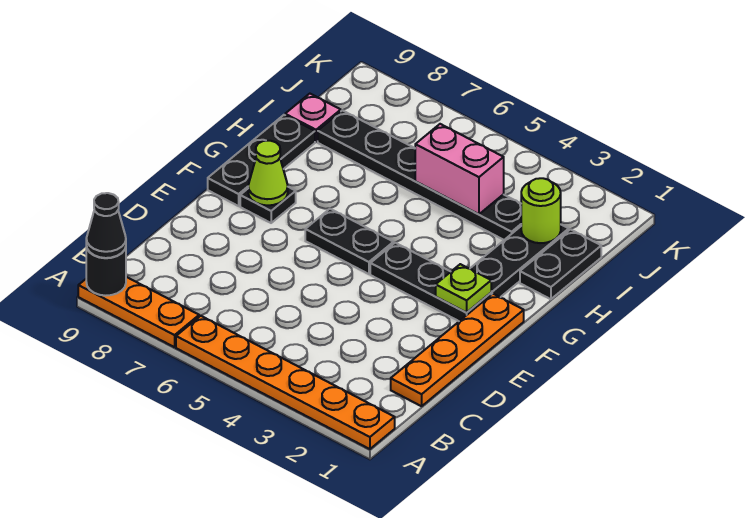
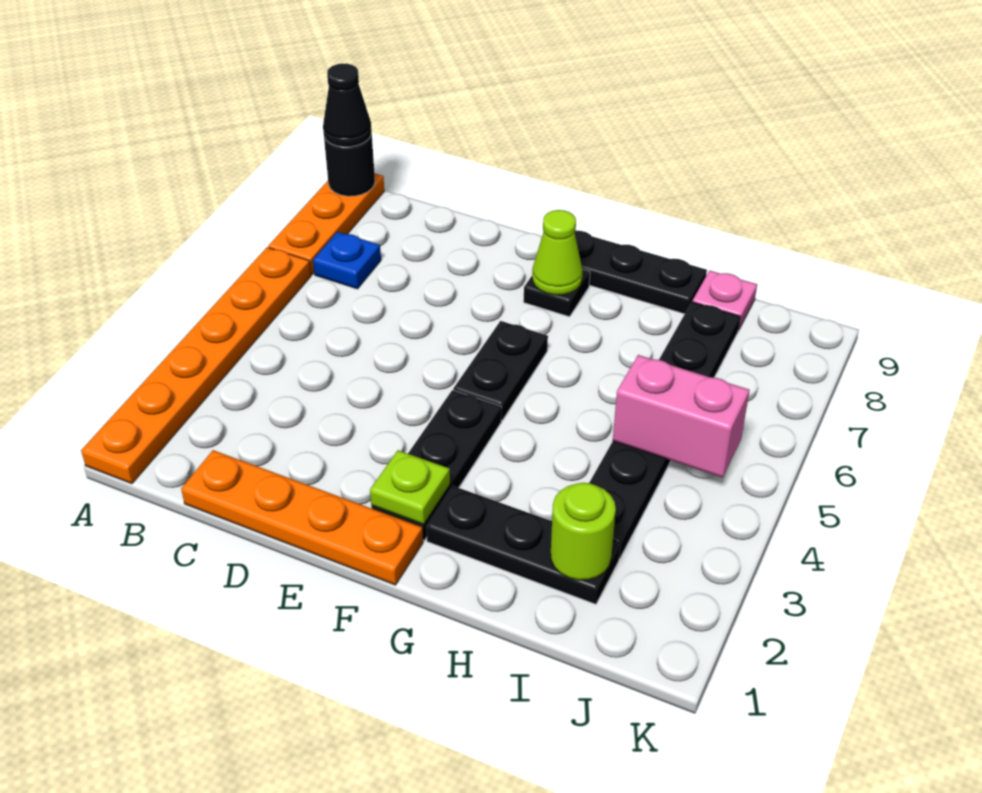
none -> blue 1x1 plate [313,232,381,289]
black 1x2 plate [520,229,601,299] -> none
pink 1x2 brick [415,124,504,214] -> pink 1x2 brick turned to [613,355,750,478]

